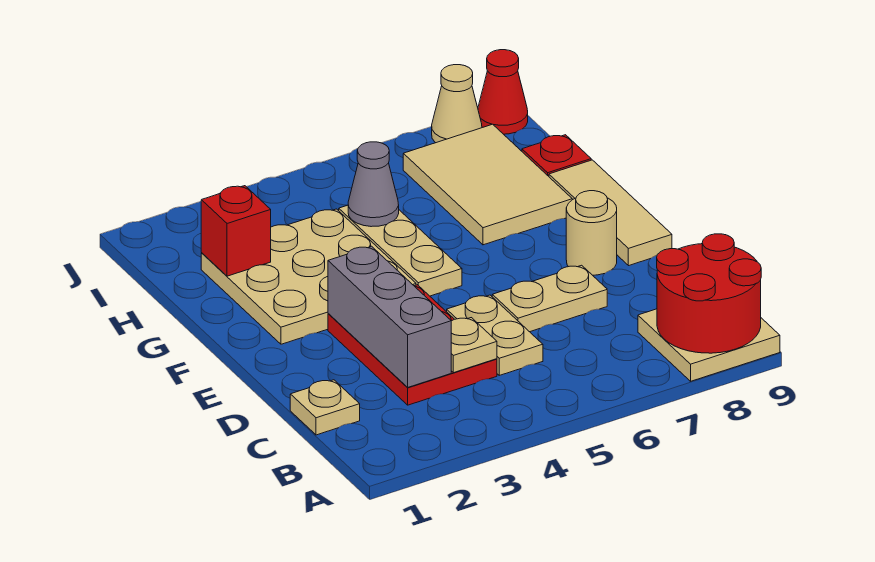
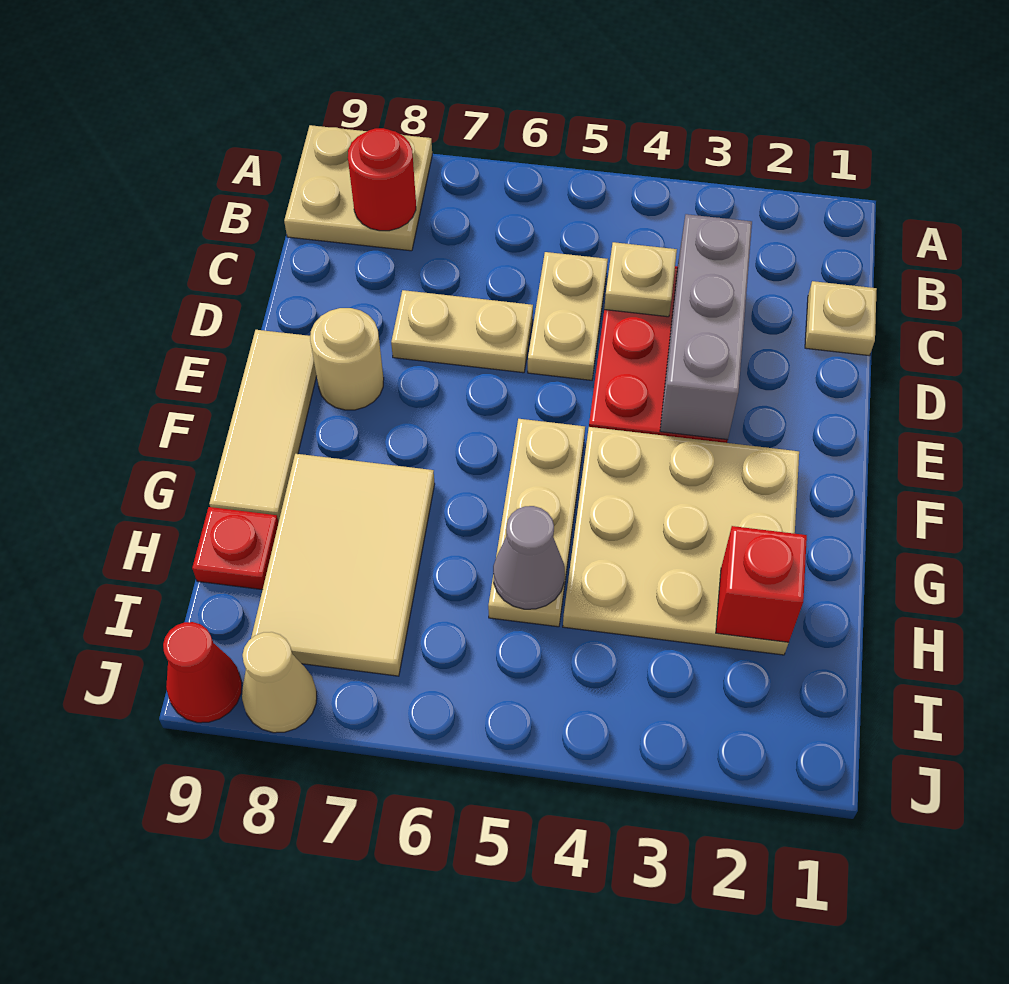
red 2x2 round brick [657,234,761,353] -> red 1x1 round brick [348,128,416,231]

